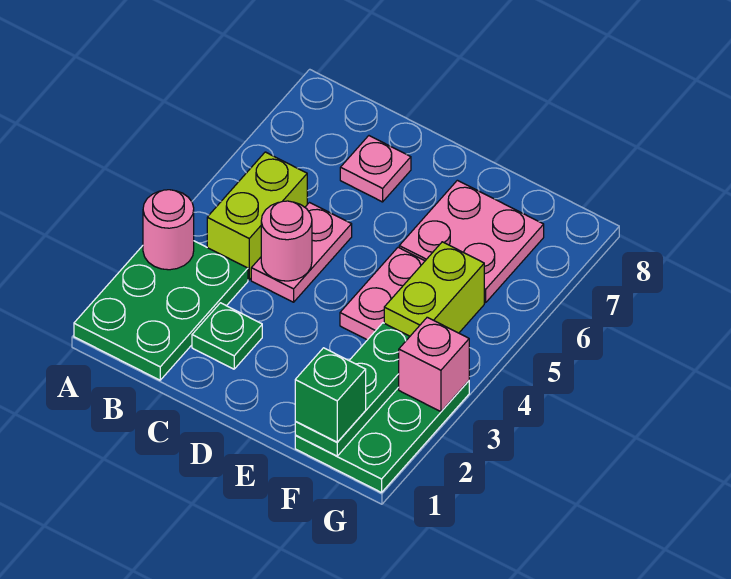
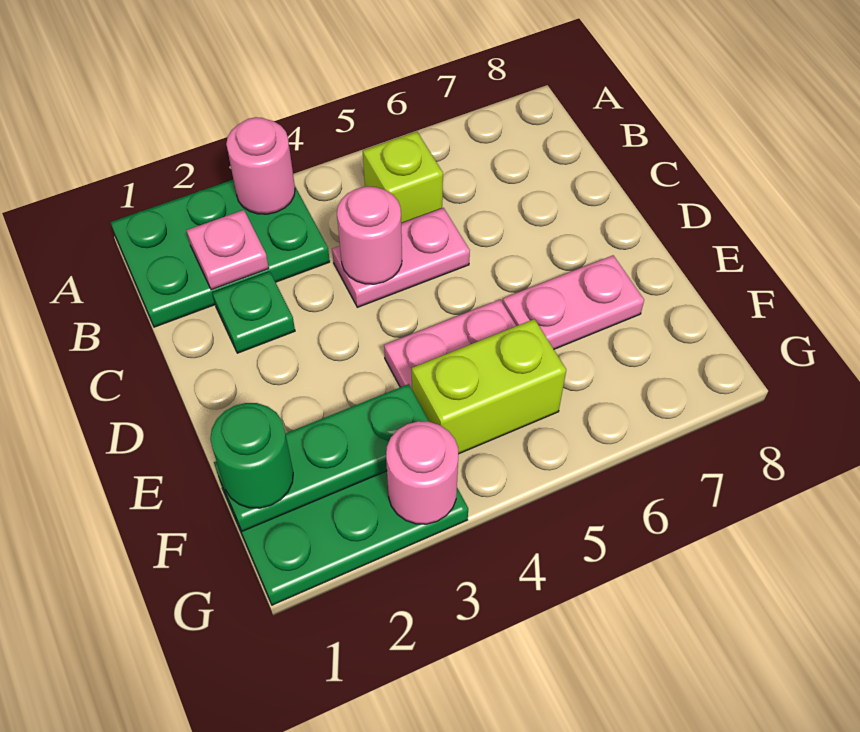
lime 1x2 brick [207,152,307,280] -> lime 1x1 brick [363,132,443,223]
pink 1x1 plate [340,136,411,202] -> pink 1x1 plate moved to [186,210,269,290]
pink 2x2 plate [399,180,544,303] -> pink 1x2 plate [503,255,644,349]
green 1x1 brick [295,348,366,442] -> green 1x1 round brick [210,403,293,508]
pink 1x1 brick [399,317,469,412] -> pink 1x1 round brick [386,421,458,524]

